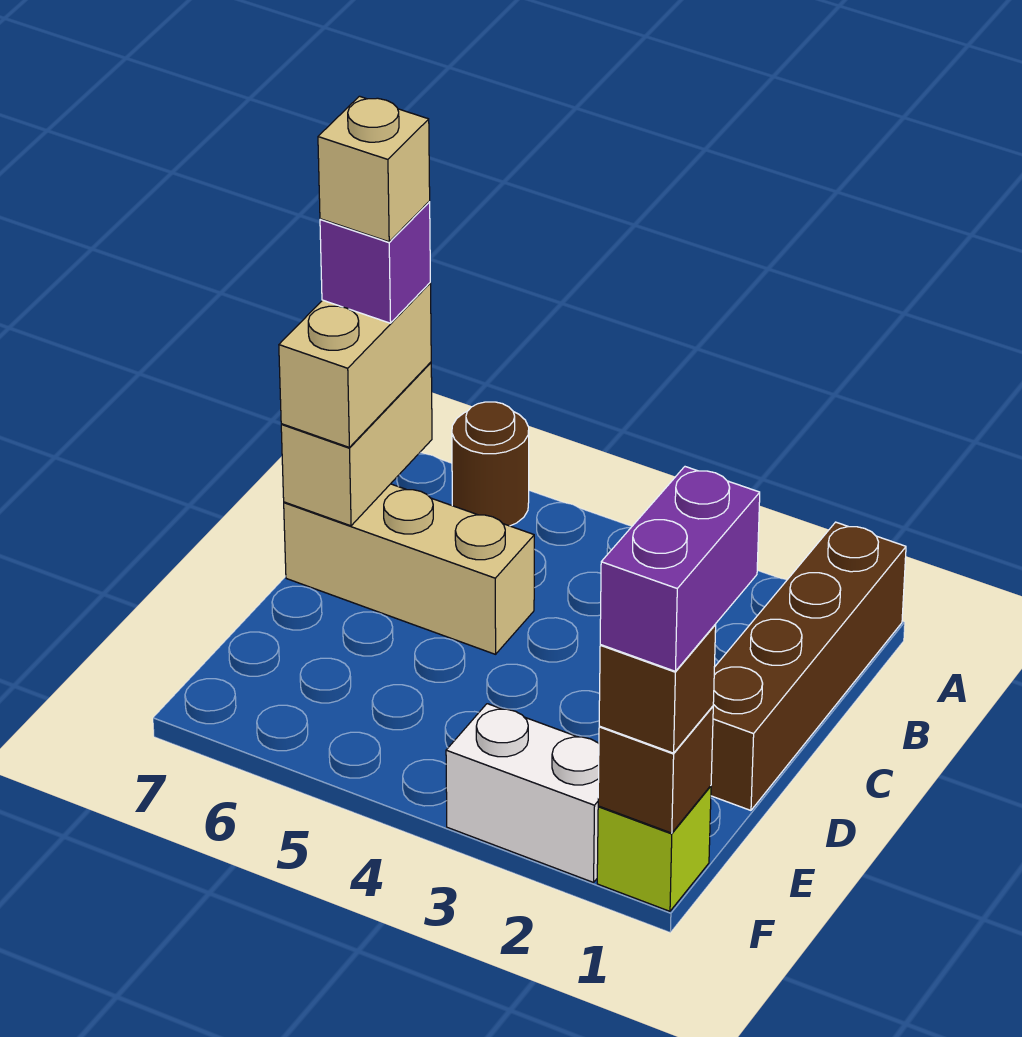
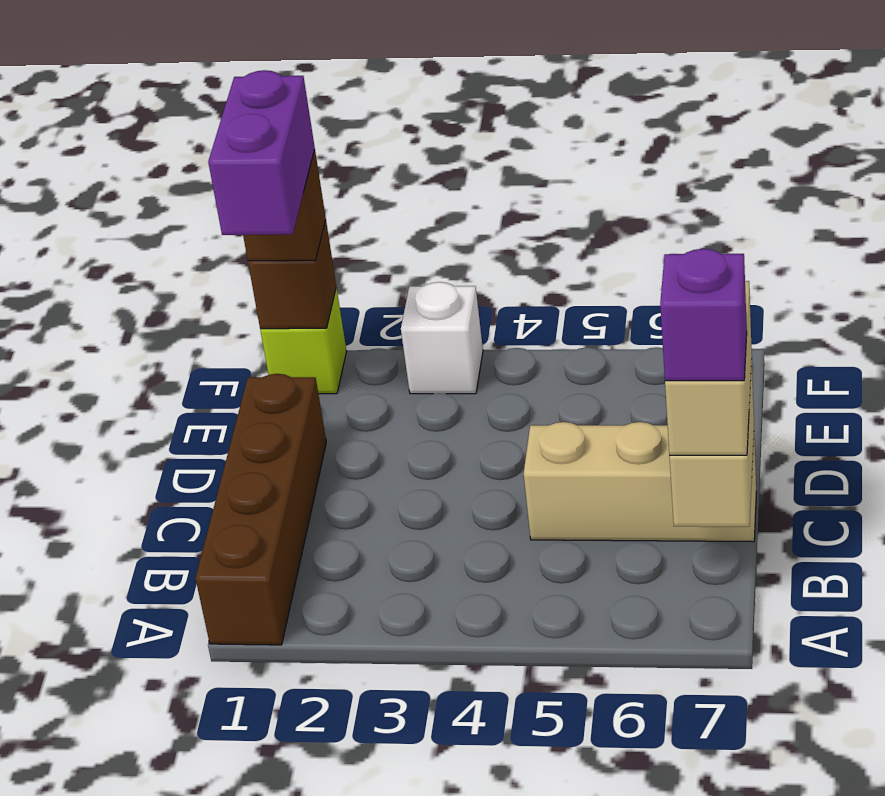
brown 1x1 round brick [452,402,529,526] -> none
tan 1x1 brick [318,96,430,242] -> none
white 1x2 brick [446,704,599,883] -> white 1x1 brick [401,282,483,394]

